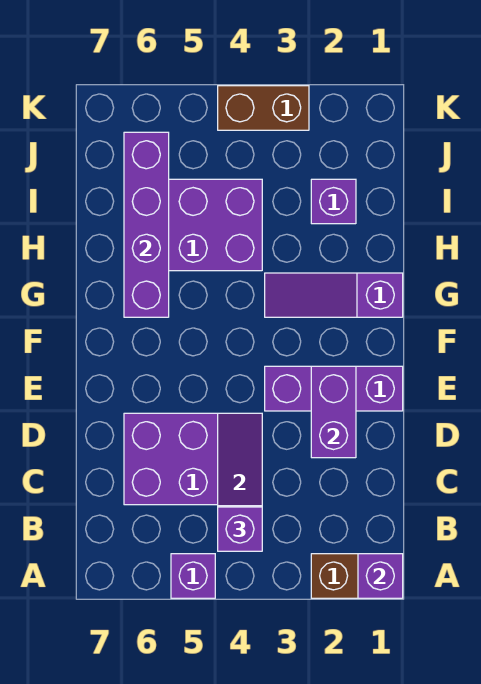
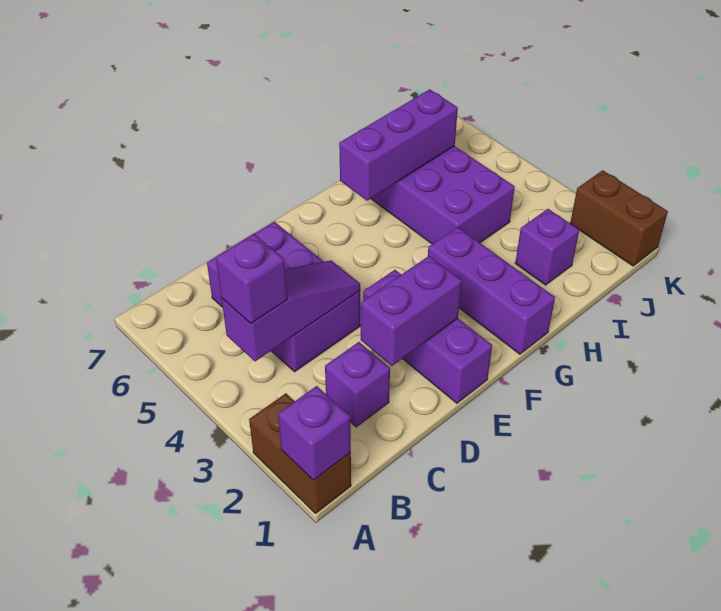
purple 1x1 brick [171,554,215,598] -> purple 1x1 brick moved to [325,342,390,427]
purple 1x3 slope [265,273,403,317] -> purple 1x3 brick [428,227,555,354]
purple 1x4 brick [124,132,169,317] -> purple 1x3 brick [339,89,458,201]
brown 1x2 brick [218,86,309,130] -> brown 1x2 brick moved to [570,170,668,266]

